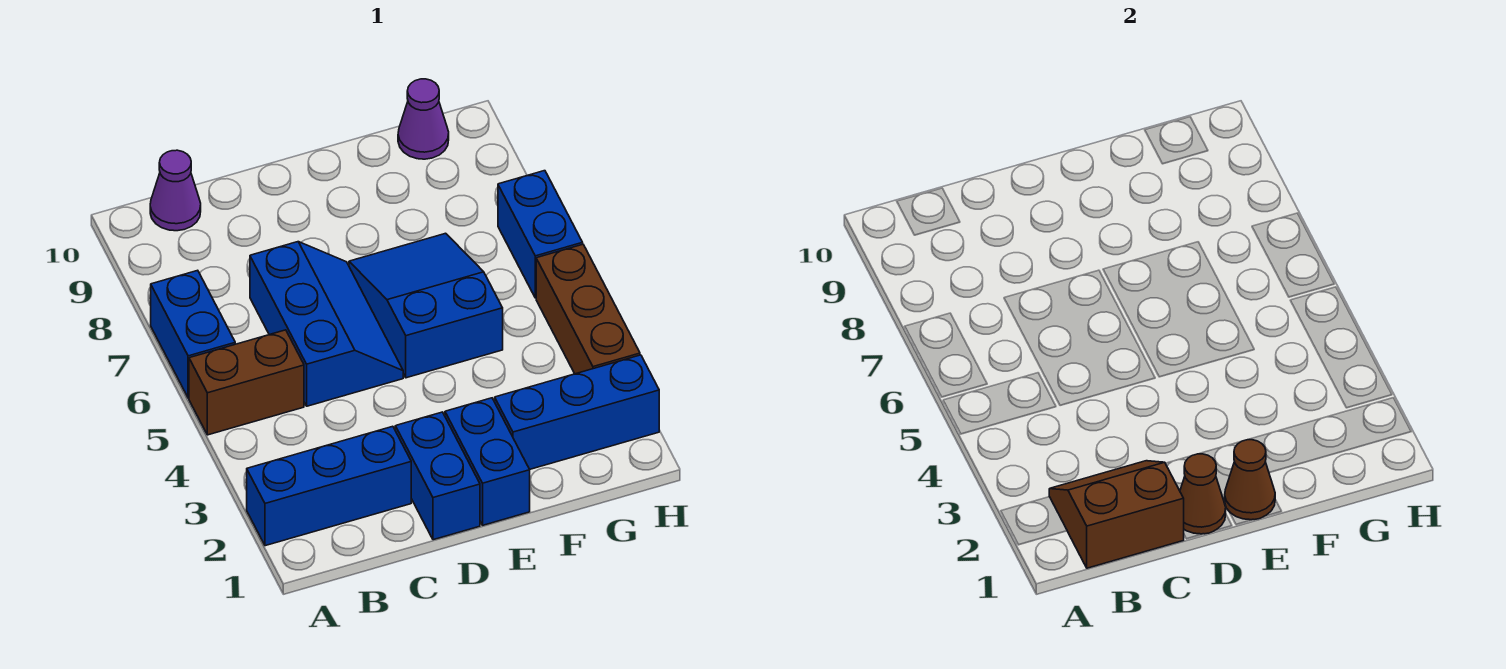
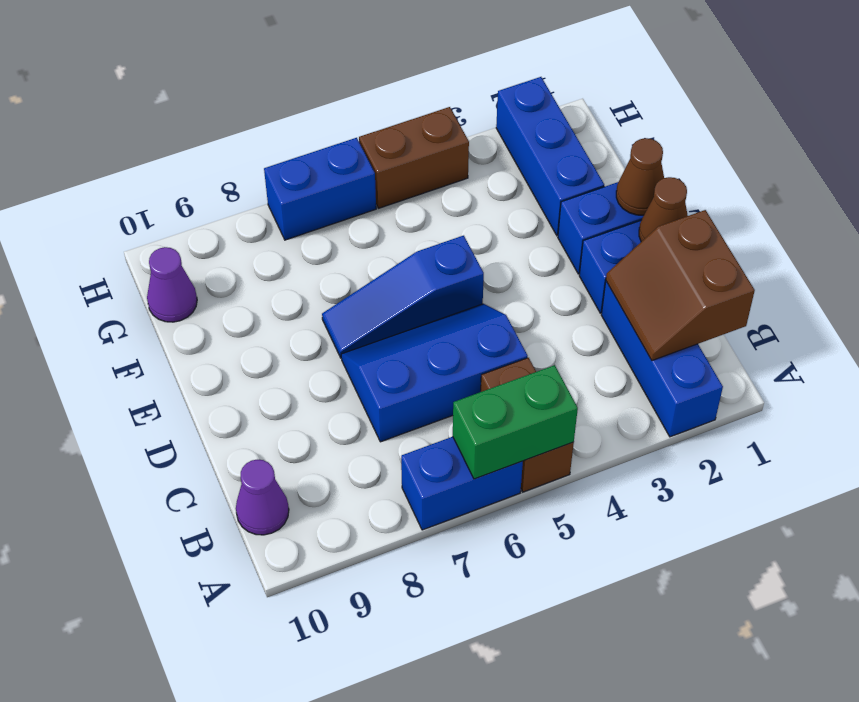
none -> green 1x2 brick [453,365,578,479]
blue 2x3 slope [349,233,503,378] -> blue 1x3 slope [322,236,484,358]
brown 1x3 brick [536,244,640,374] -> brown 1x2 brick [359,107,469,208]

